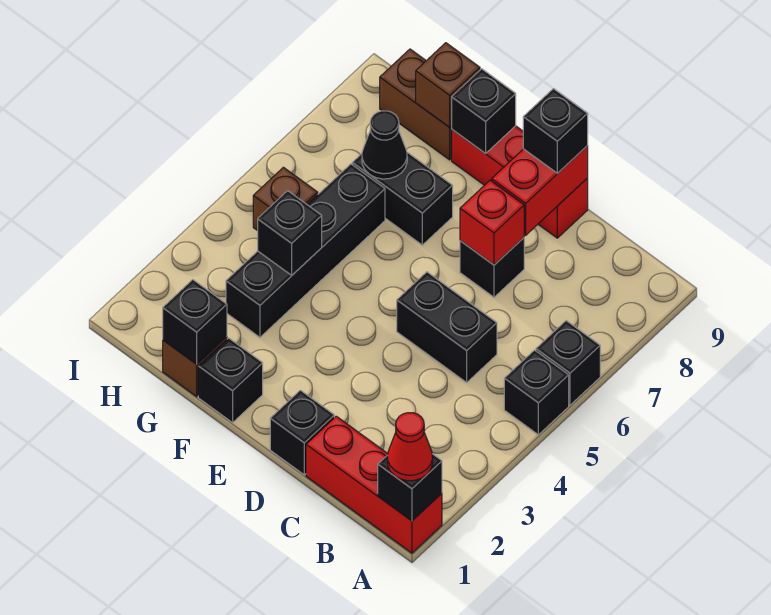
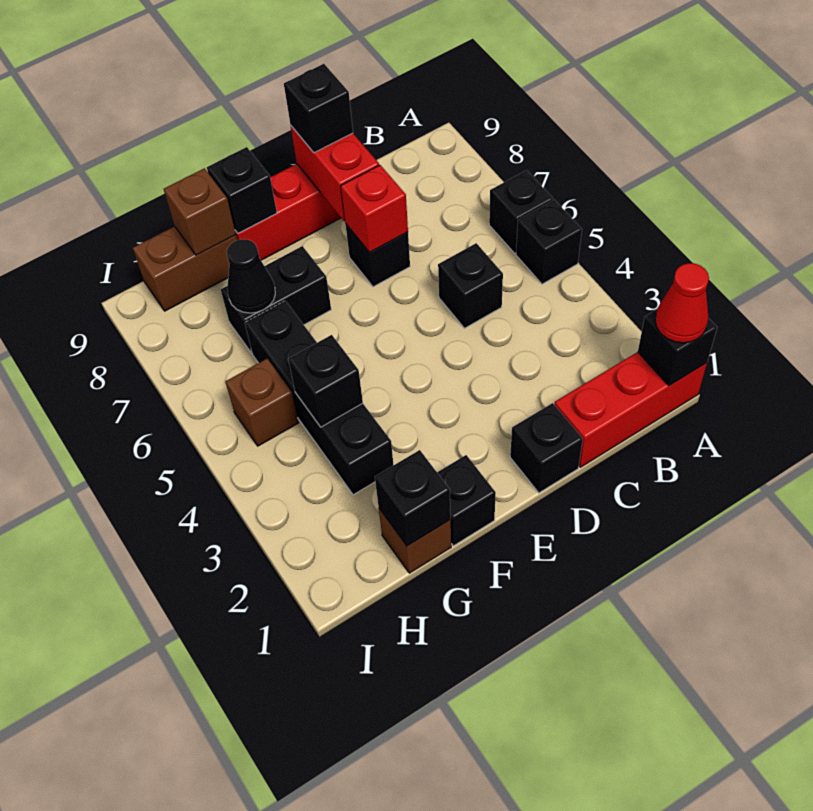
black 1x2 brick [397,272,497,382] -> black 1x1 brick [438,243,503,328]

